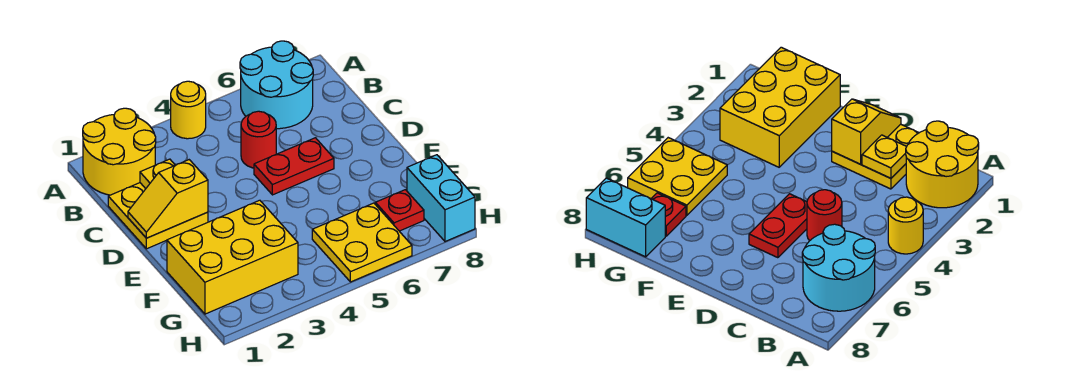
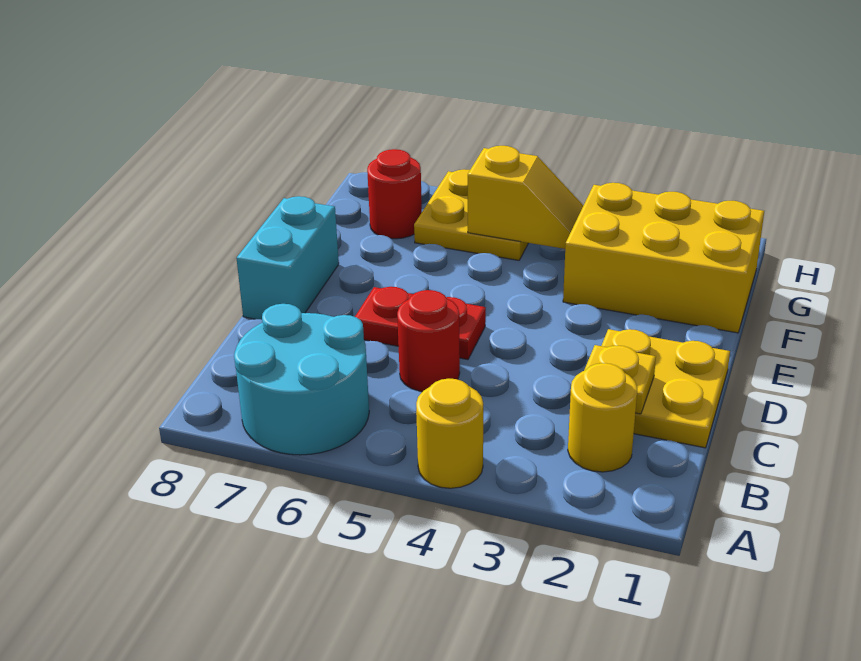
yellow 2x2 round brick [83,108,156,195] -> yellow 1x1 round brick [568,363,637,472]
yellow 1x2 slope [128,160,208,238] -> yellow 1x2 slope moved to [468,146,583,249]
red 1x1 plate [375,190,424,231] -> red 1x1 round brick [367,149,422,239]
cyan 1x2 brick [407,155,475,242] -> cyan 1x2 brick moved to [236,196,339,320]

